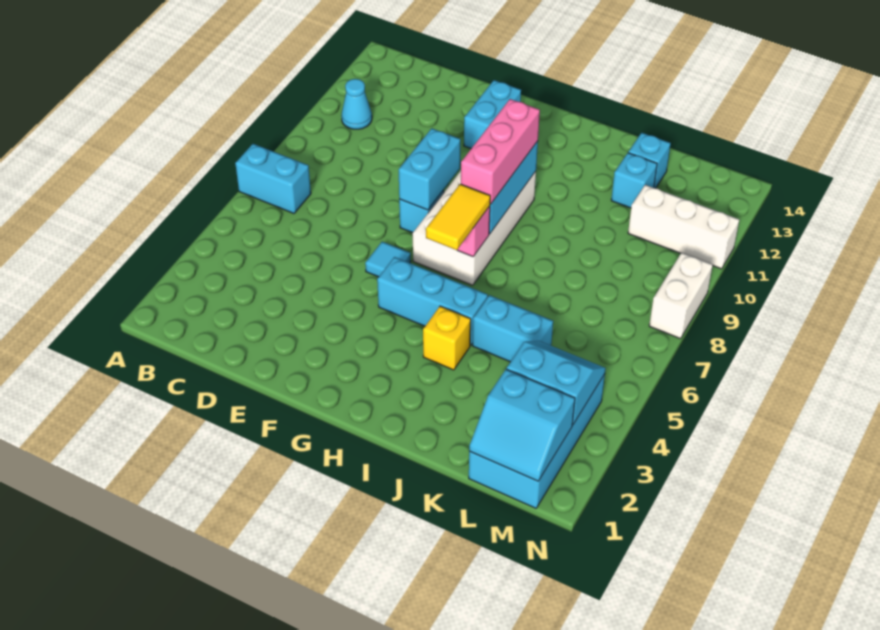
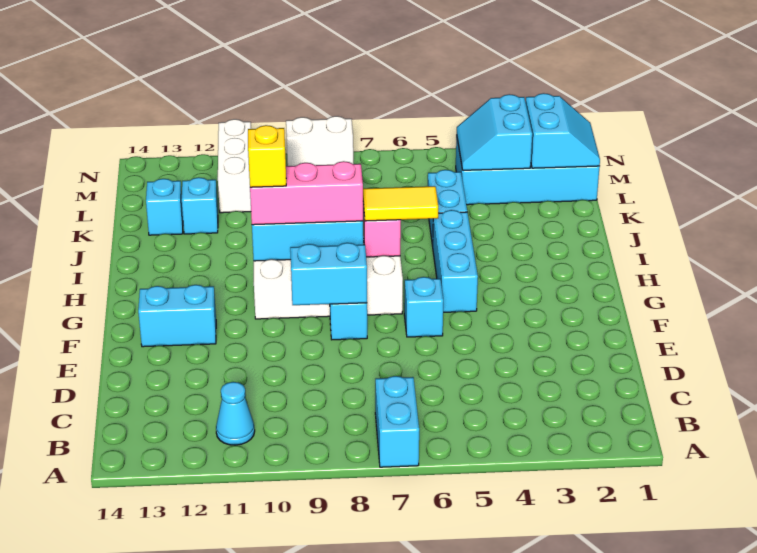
cyan 1x1 tile [365,242,411,277] -> cyan 1x1 brick [404,277,443,337]
yellow 1x1 brick [423,306,471,370] -> yellow 1x1 brick moved to [248,125,286,187]

